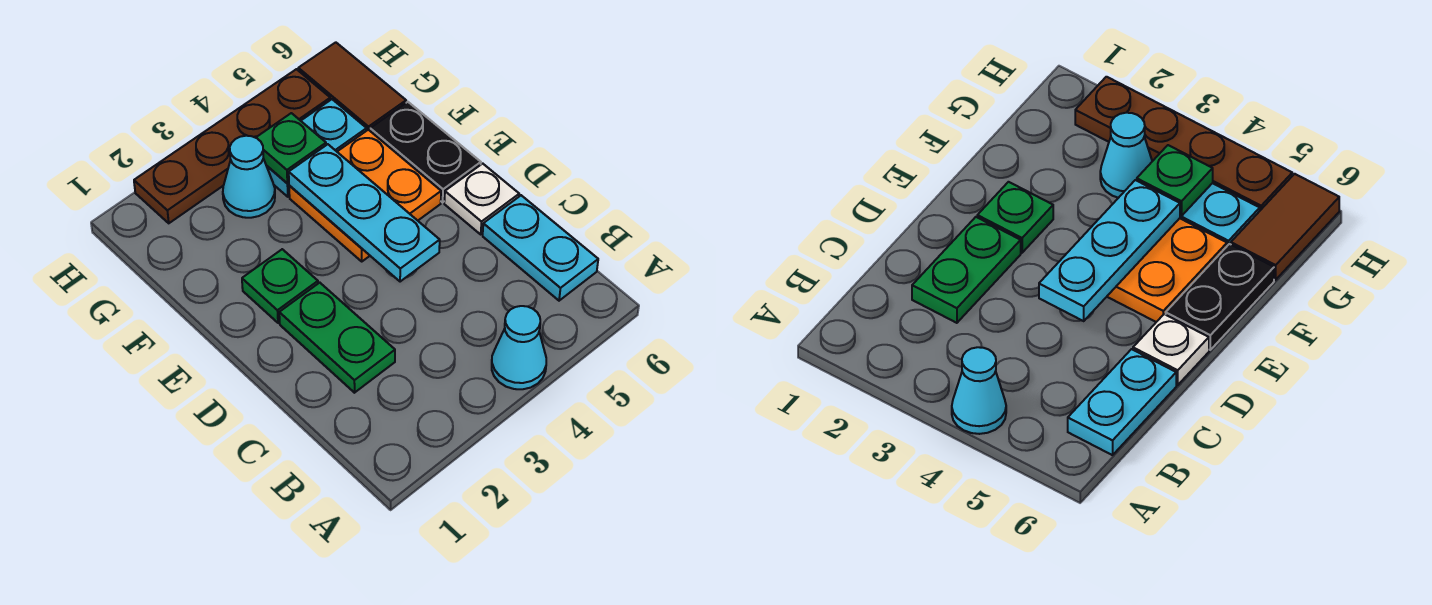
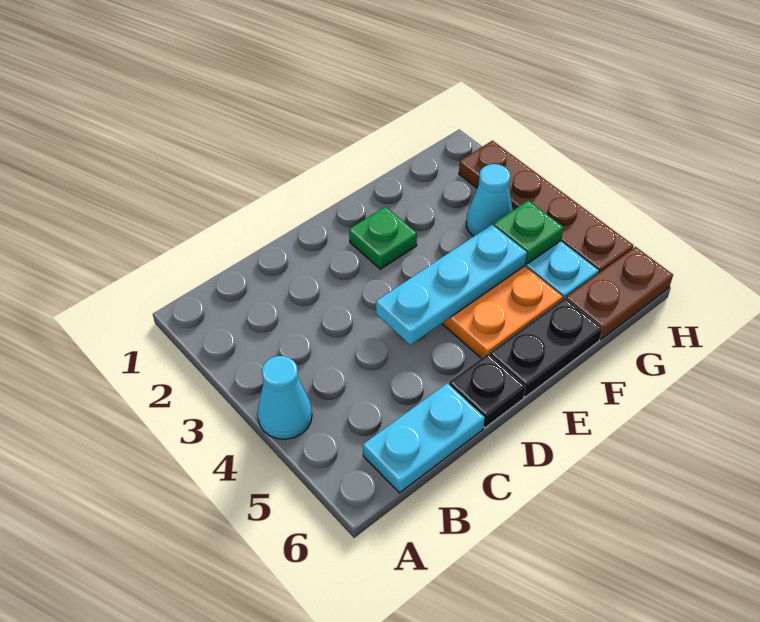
green 1x2 plate [279,283,395,393] -> none
white 1x1 plate [444,164,519,234] -> black 1x1 plate [449,354,525,428]
brown 1x2 tile [298,42,406,131] -> brown 1x2 plate [566,247,673,339]

